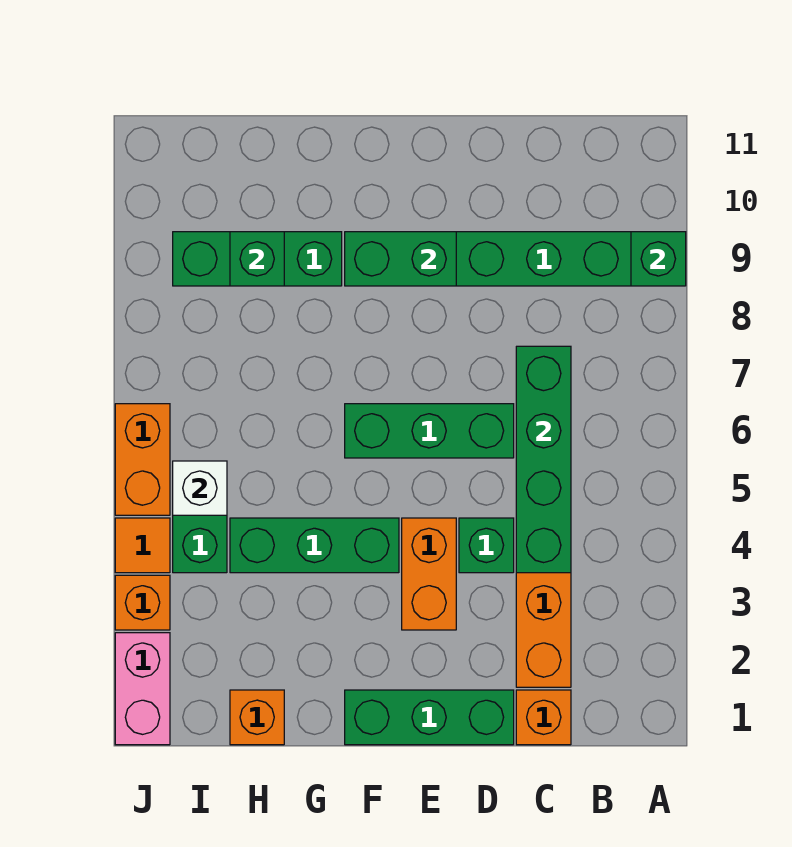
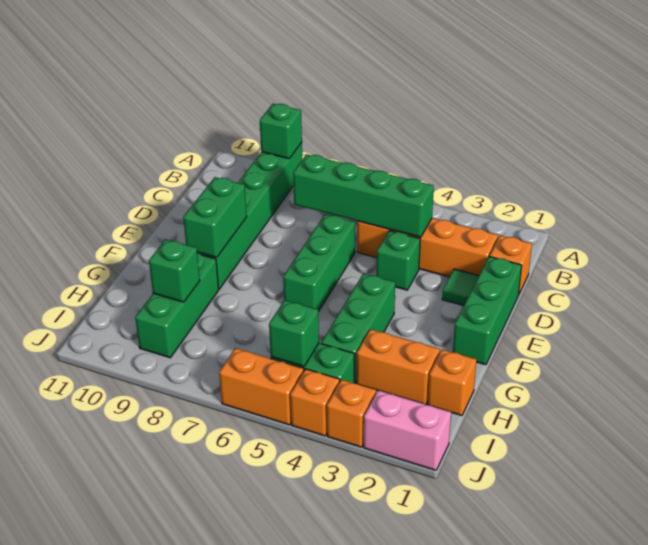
none -> green 1x1 tile [442,269,479,306]
orange 1x2 brick [402,518,456,630] -> orange 1x2 brick moved to [357,329,440,404]
white 1x1 brick [173,461,227,515] -> green 1x1 brick [269,300,319,367]
orange 1x1 tile [115,518,170,573] -> orange 1x1 brick [290,369,340,436]

